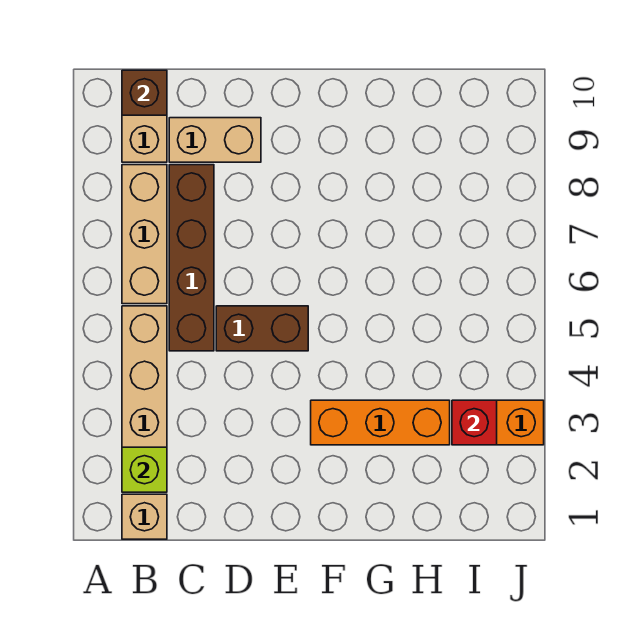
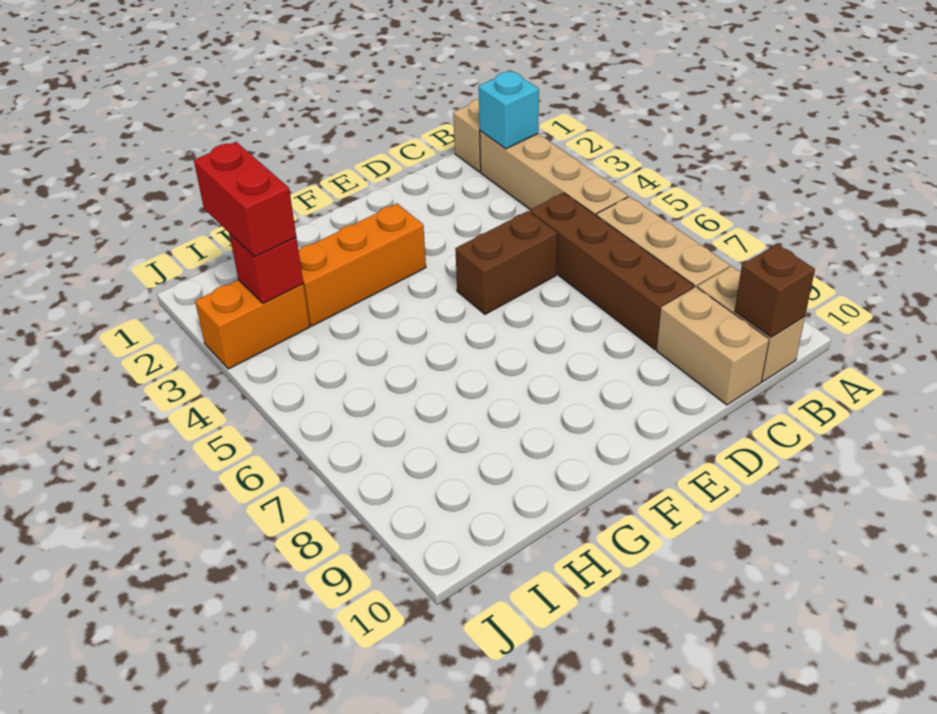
lime 1x1 brick [122,447,167,492] -> cyan 1x1 brick [479,71,539,149]
tan 1x2 brick [169,118,261,162] -> tan 1x2 brick turned to [657,287,769,405]
none -> red 1x2 brick [194,142,296,257]

